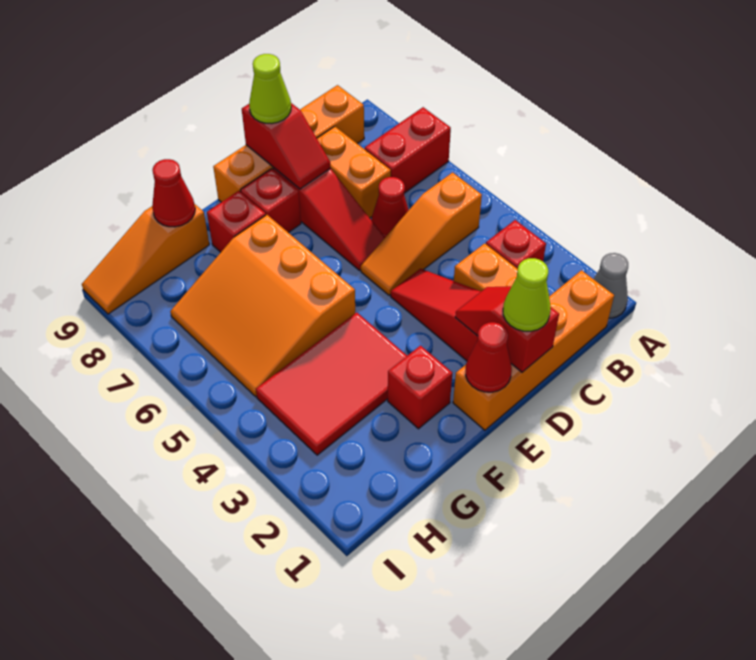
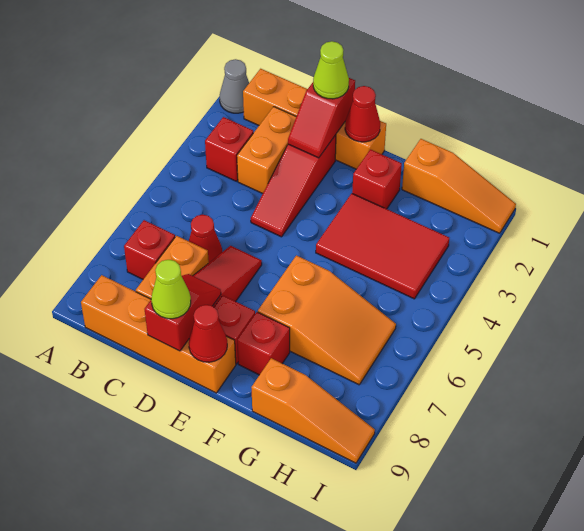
red 1x2 brick [365,107,451,193] -> red 1x1 brick [124,220,175,279]
orange 1x3 slope [361,172,482,295] -> orange 1x3 slope moved to [402,139,516,233]
orange 3x3 slope [170,215,355,397] -> orange 2x3 slope [258,255,396,385]
red 1x1 cone [152,159,195,227] -> red 1x1 cone moved to [189,305,227,362]

